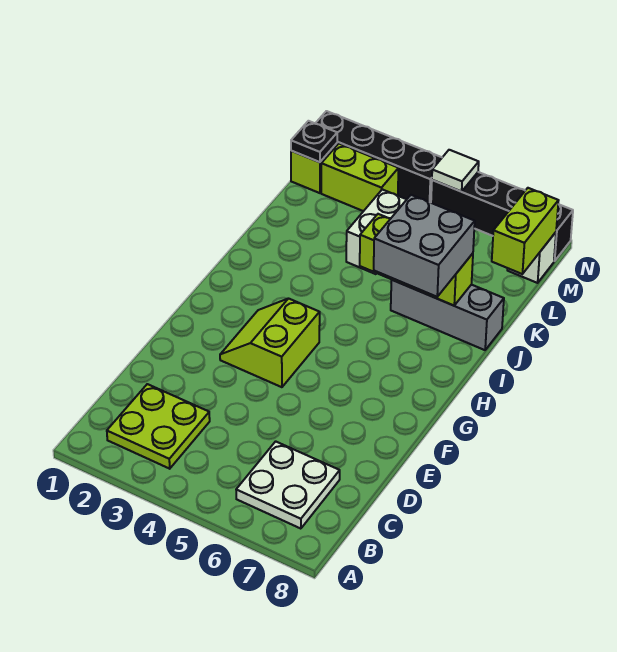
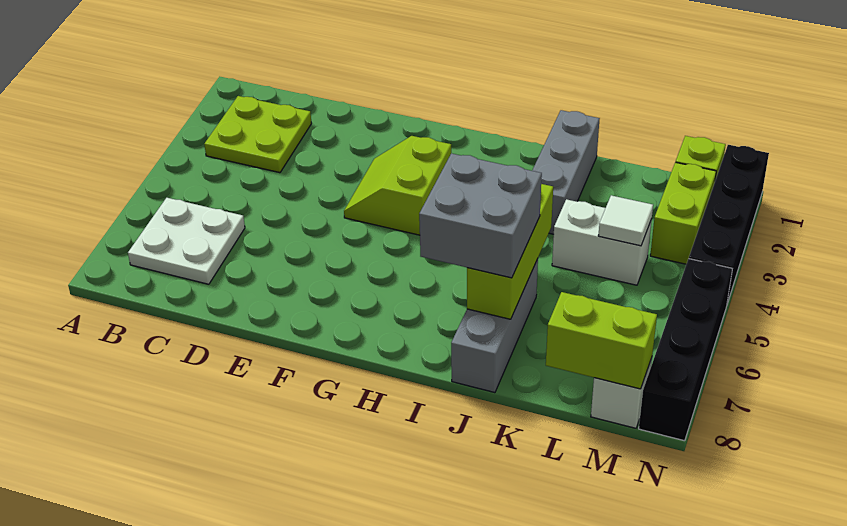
lime 2x2 slope [220,299,320,387] -> lime 2x2 slope turned to [344,136,451,235]
none -> grey 1x3 brick [532,110,600,234]
black 1x1 plate [291,121,337,162] -> none
white 1x1 tile [432,150,479,191] -> white 1x1 tile moved to [598,195,653,246]

